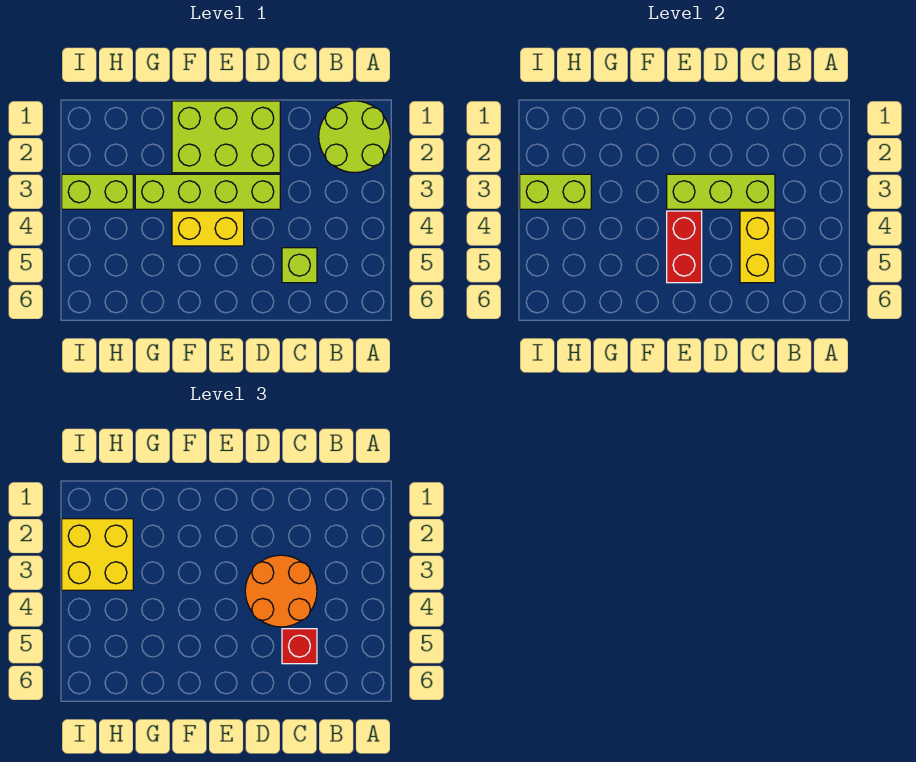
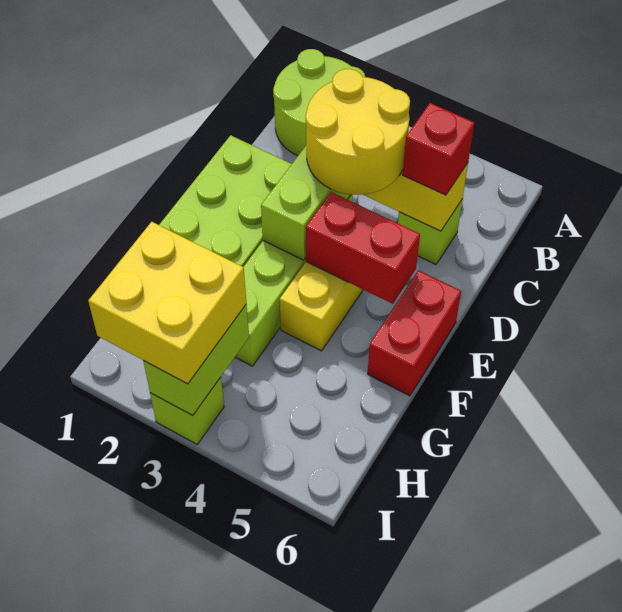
orange 2x2 round brick [245,555,317,627] -> yellow 2x2 round brick [306,69,410,195]
none -> red 1x2 brick [368,270,461,396]
lime 1x2 brick [62,174,133,209] -> lime 1x1 brick [150,377,224,444]

